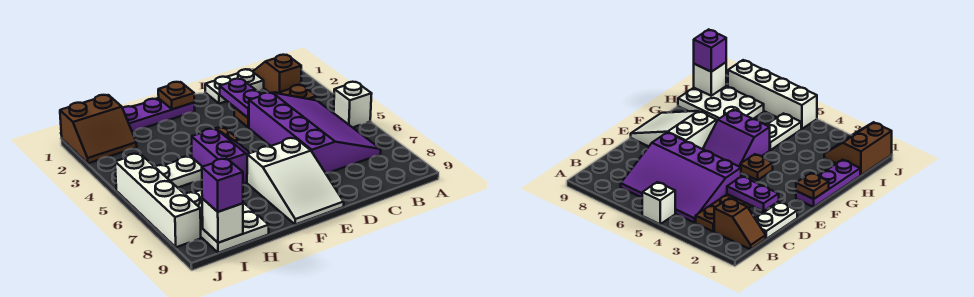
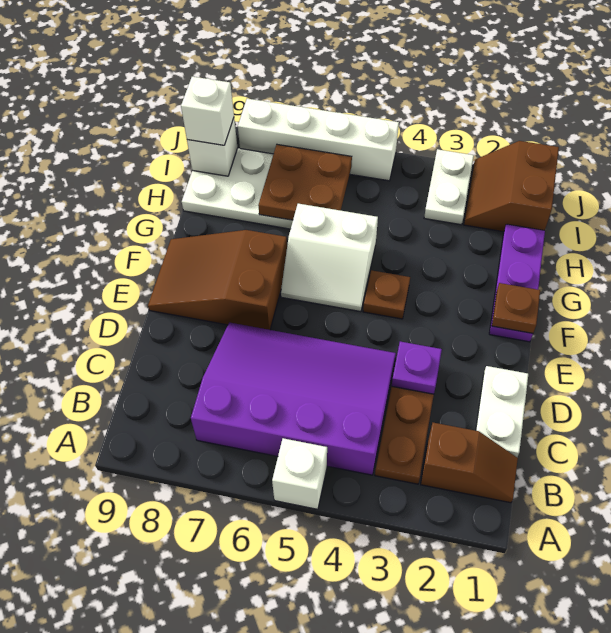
purple 3x4 slope [249,93,381,173] -> purple 3x4 slope turned to [191,323,396,475]
purple 1x2 plate [220,79,261,118] -> purple 1x1 plate [392,341,442,394]
white 2x3 slope [247,138,344,224] -> brown 2x3 slope [148,230,287,330]
purple 2x2 slope [191,128,250,184] -> white 2x2 slope [281,204,378,312]
white 1x2 plate [155,156,202,188] -> white 1x2 plate moved to [424,149,474,225]
none -> brown 2x2 plate [258,145,352,220]
purple 1x1 brick [202,159,243,212] -> white 1x1 brick [181,77,234,145]

